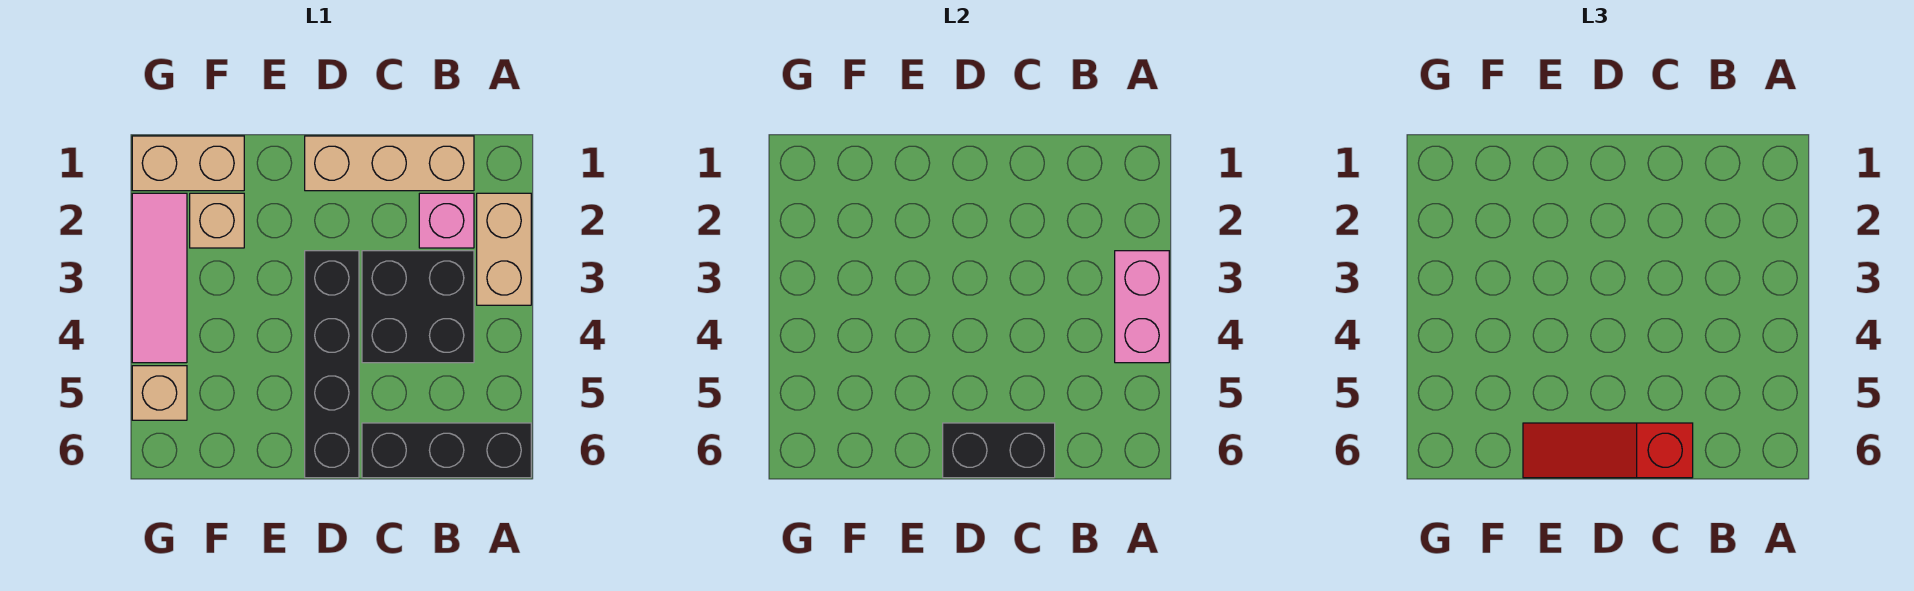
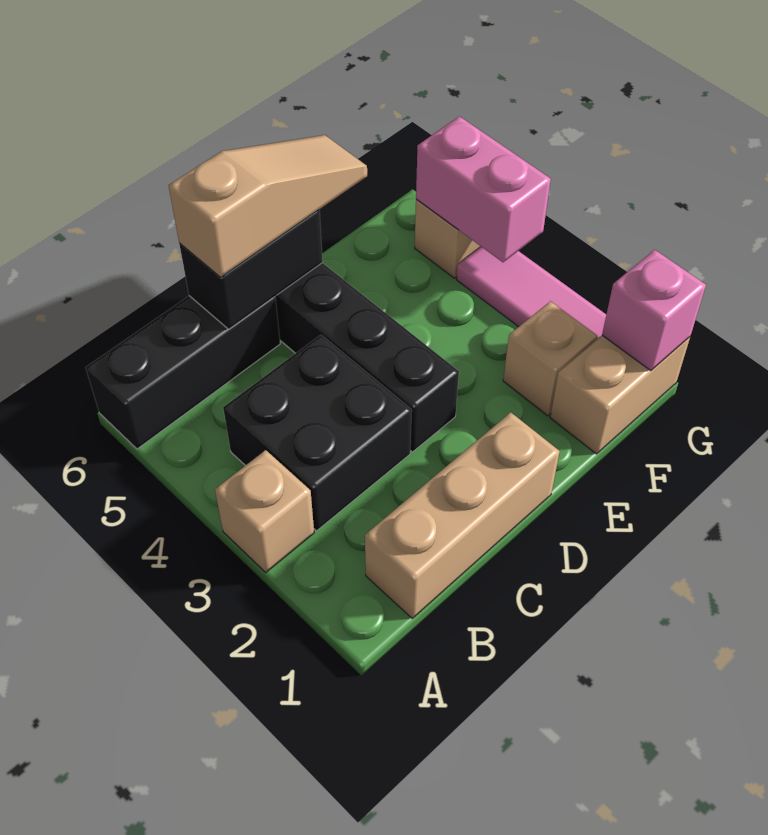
tan 1x2 brick [477,193,531,305] -> tan 1x1 brick [215,450,314,572]
pink 1x2 brick [1115,251,1169,363] -> pink 1x2 brick moved to [416,116,551,262]
pink 1x1 brick [419,193,474,248] -> pink 1x1 brick moved to [602,250,706,371]
red 1x3 slope [1523,423,1693,478] -> tan 1x3 slope [169,135,367,277]

